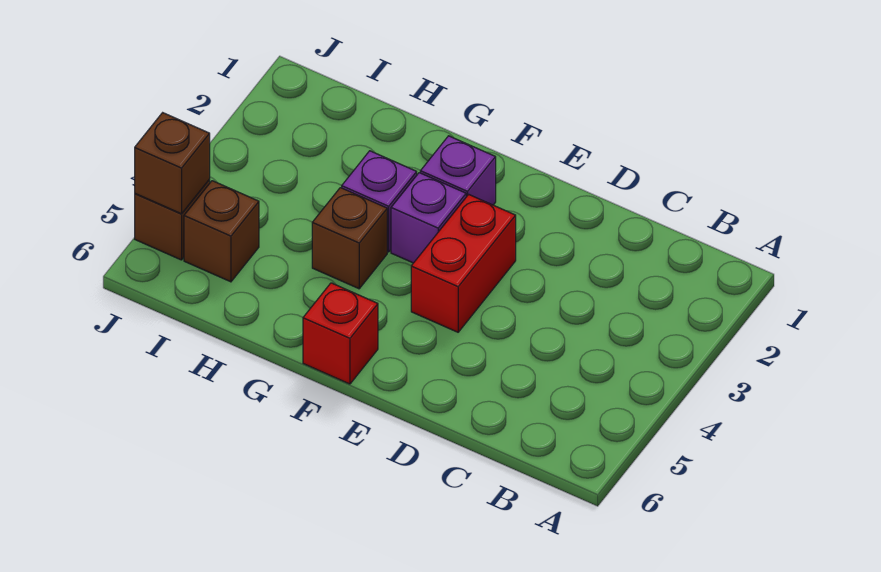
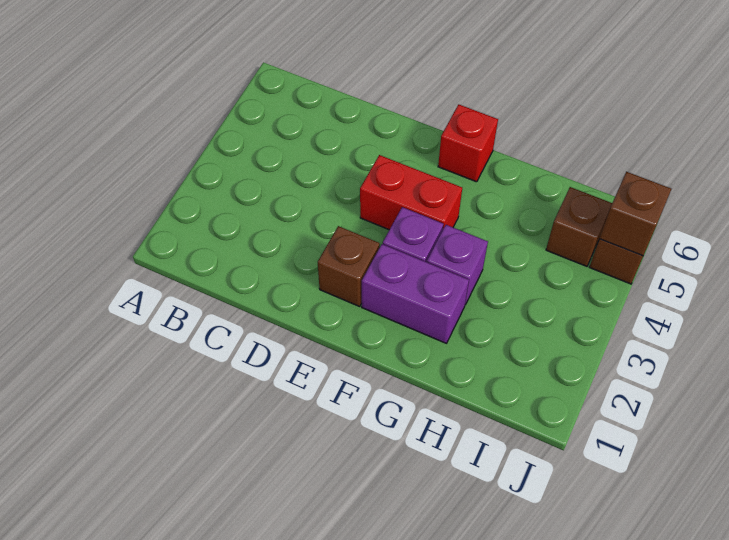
red 1x2 brick [411,194,516,332] -> red 1x2 brick turned to [360,155,462,230]
purple 1x1 brick [420,136,496,205] -> purple 1x2 brick [362,244,469,343]
brown 1x1 brick [312,188,387,289] -> brown 1x1 brick moved to [318,226,380,306]

